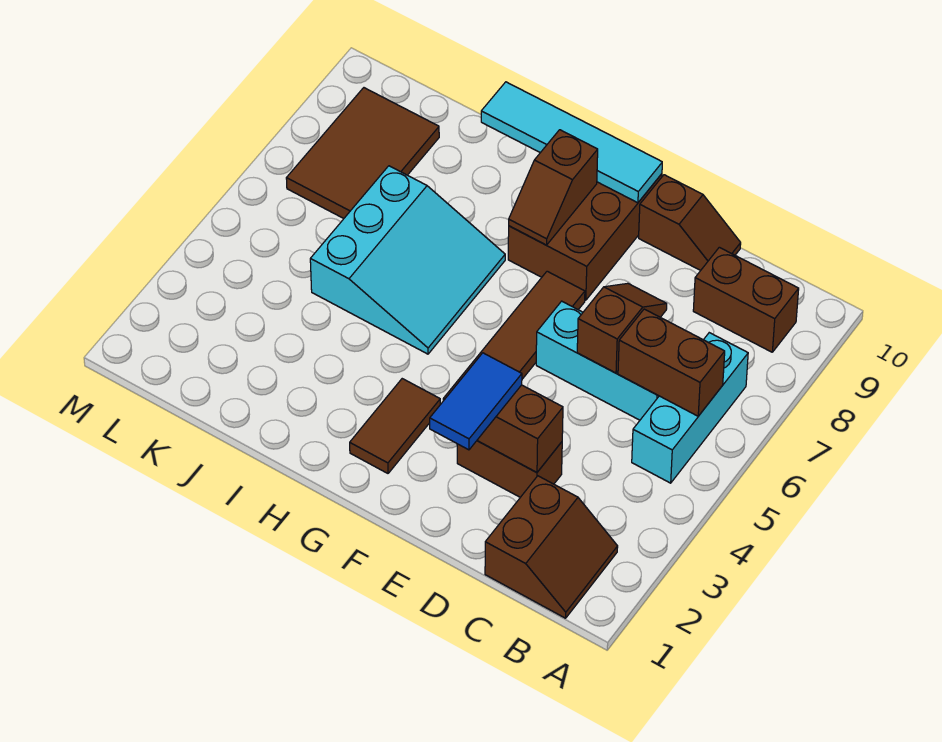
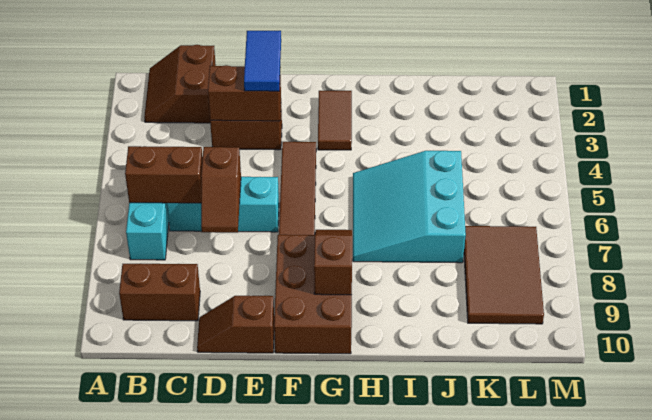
cyan 1x4 tile [481,82,662,203] -> none

